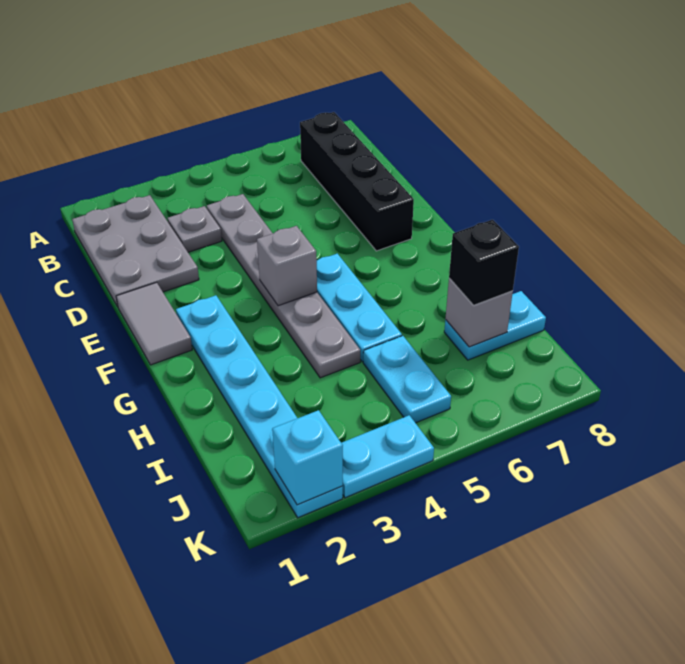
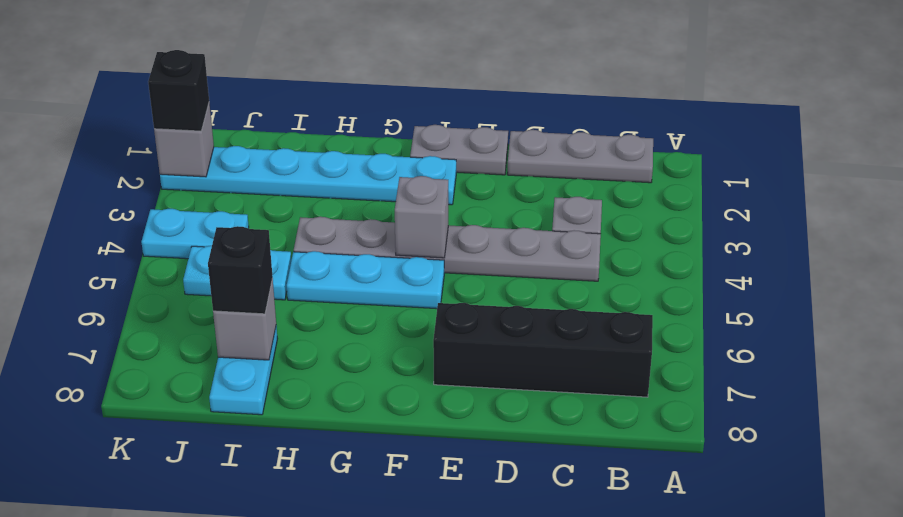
grey 2x3 plate [72,195,199,307] -> grey 1x3 plate [507,130,653,183]
grey 1x2 tile [116,282,192,365] -> grey 1x2 plate [410,125,508,175]
cyan 1x1 brick [272,410,343,505] -> grey 1x1 brick [154,103,214,177]
none -> black 1x1 brick [148,50,209,131]
cyan 1x2 plate [342,415,434,498] -> cyan 1x2 plate turned to [141,209,249,259]

